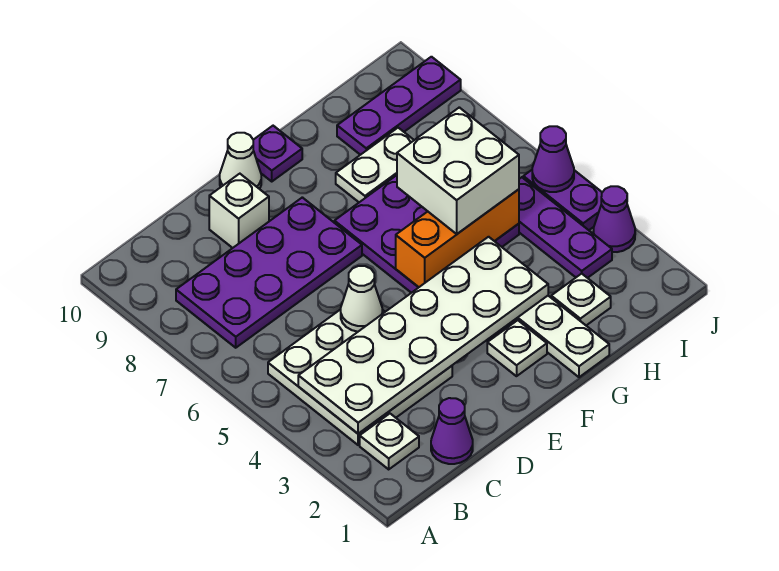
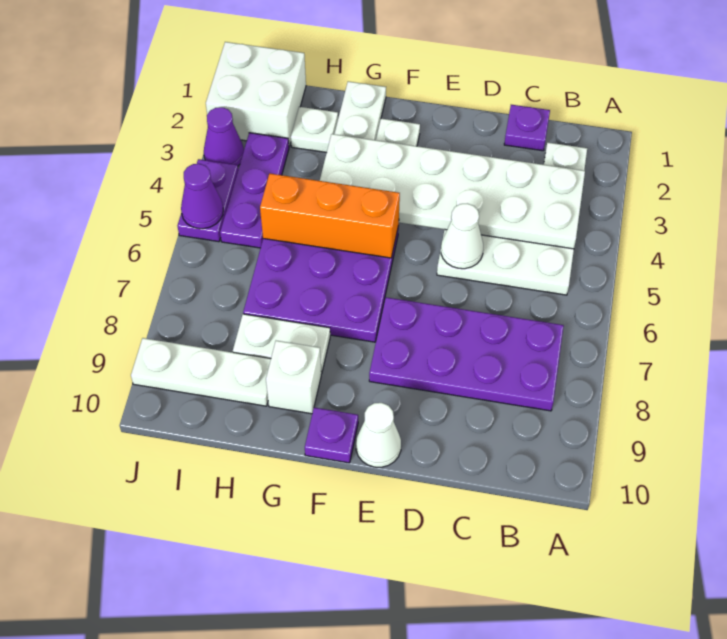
purple 1x1 cone [431,398,473,464] -> purple 1x1 plate [504,105,550,151]
white 1x1 brick [209,174,269,248] -> white 1x1 brick moved to [266,341,321,414]
white 2x2 brick [397,107,519,234] -> white 2x2 brick moved to [206,42,306,147]
purple 1x3 plate [337,57,461,155] -> white 1x3 plate [131,338,271,406]

